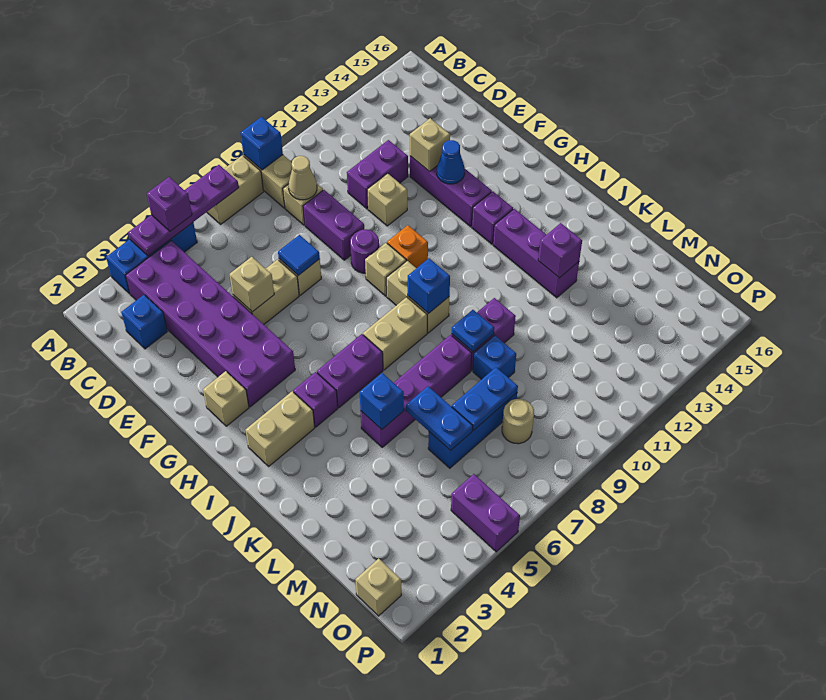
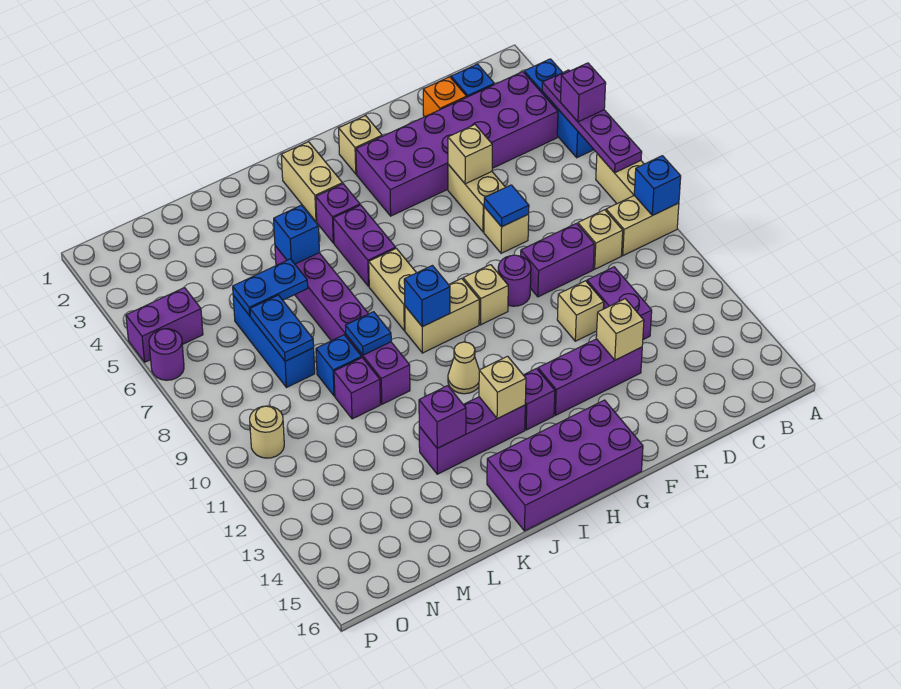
tan 1x1 cone [288,156,317,200] -> tan 1x1 cone moved to [448,342,479,394]
blue 1x1 cone [437,140,465,184] -> none
orange 1x1 brick [387,225,428,268] -> orange 1x1 brick moved to [423,77,467,117]
none -> purple 2x4 brick [487,400,643,531]
none -> purple 1x1 brick [334,358,380,419]
tan 1x1 round brick [502,399,534,444] -> tan 1x1 round brick moved to [250,406,284,458]
tan 1x1 brick [355,558,401,616] -> tan 1x1 brick moved to [479,356,526,419]
none -> purple 1x1 round brick [149,329,184,380]

